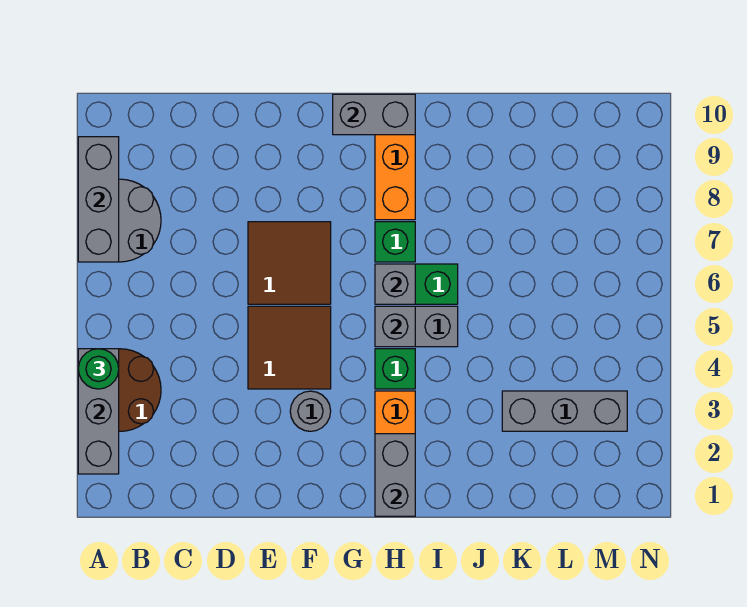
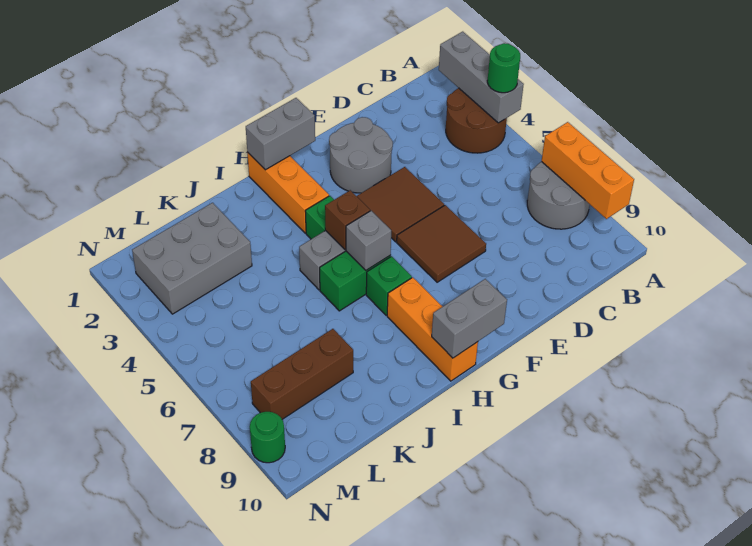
grey 1x3 brick [78,137,119,262] -> orange 1x3 brick [542,122,634,219]
grey 1x1 round brick [290,391,331,431] -> grey 2x2 round brick [329,117,393,193]
grey 1x2 brick [375,434,415,516] -> grey 1x2 brick turned to [246,98,315,170]
grey 1x1 brick [375,306,415,347] -> brown 1x1 brick [325,190,370,250]
grey 1x3 brick [502,391,627,431] -> grey 2x3 brick [132,203,252,314]
none -> brown 1x3 brick [251,329,353,419]
none -> green 1x1 round brick [250,412,285,463]

